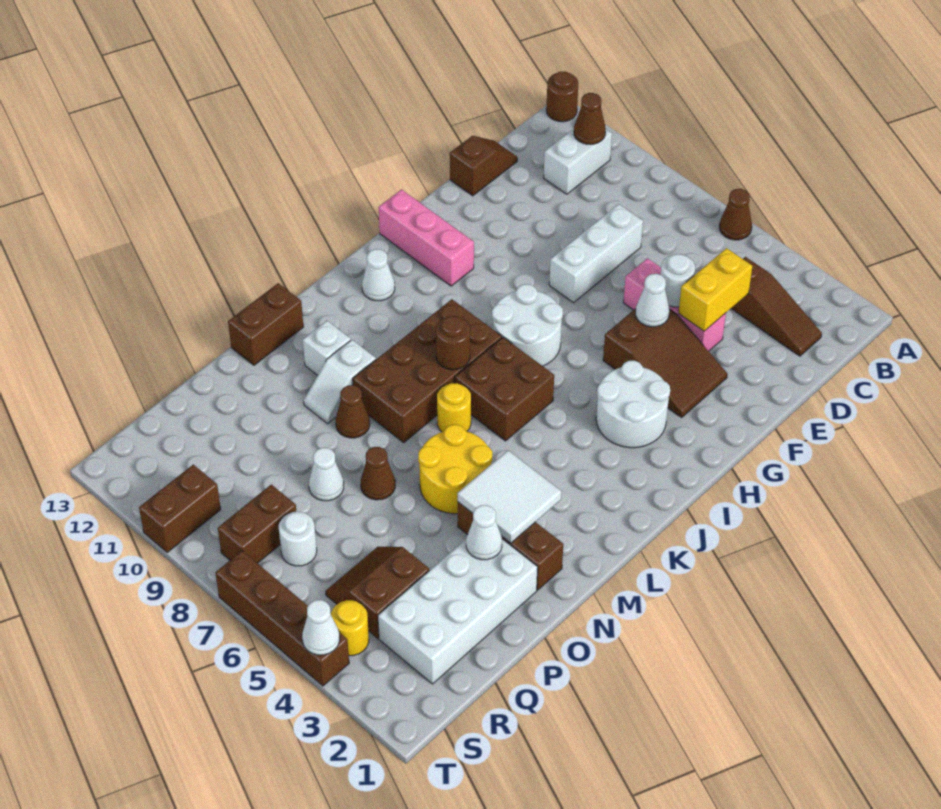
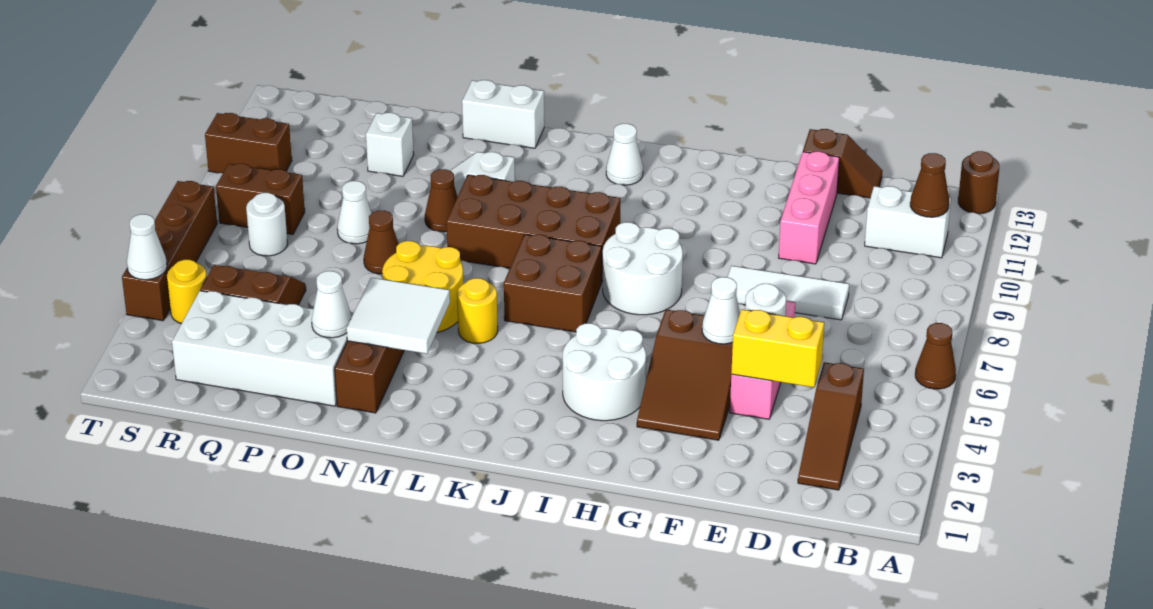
white 1x3 brick [549,204,643,303] -> white 1x3 tile [728,266,849,320]
pink 1x3 brick [379,190,474,286] -> pink 1x3 brick moved to [779,152,839,264]
brown 1x1 round brick [436,316,470,370] -> none
yellow 1x1 round brick [437,383,471,432] -> yellow 1x1 round brick moved to [457,278,498,343]
white 1x1 brick [303,321,351,375] -> white 1x1 brick moved to [366,113,414,176]
brown 1x2 brick [228,283,303,365] -> white 1x2 brick [462,80,544,148]

